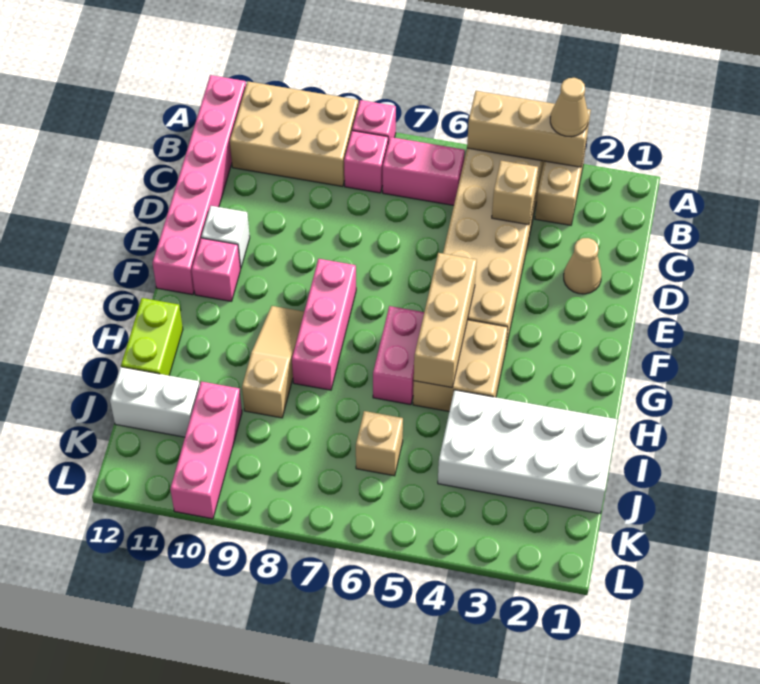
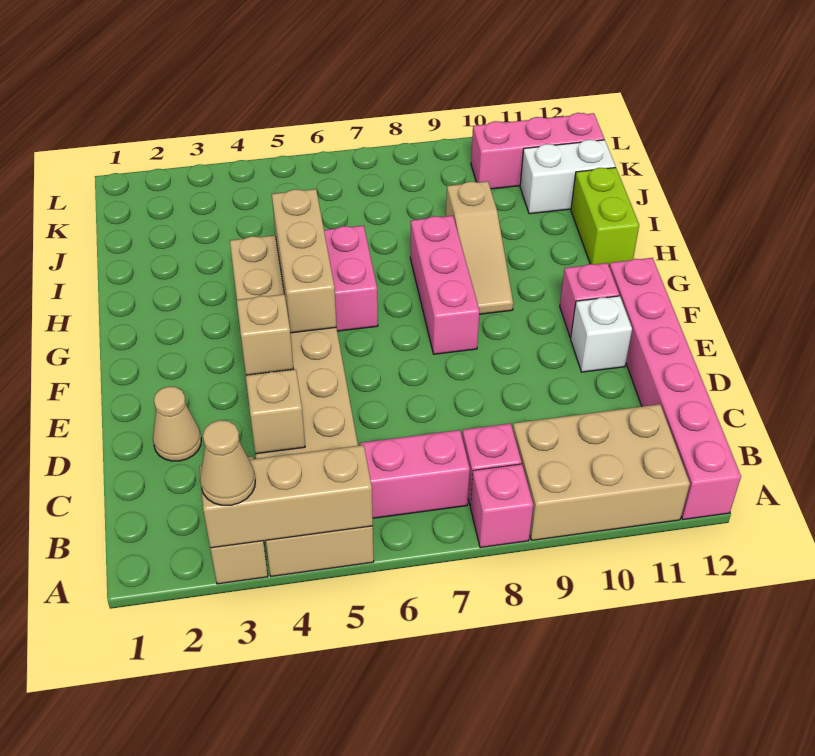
white 2x4 brick [438,390,617,513] -> none
tan 1x1 brick [356,411,403,476] -> tan 1x1 brick moved to [237,294,293,375]
pink 1x3 brick [170,381,242,519] -> pink 1x3 brick turned to [471,113,604,189]

